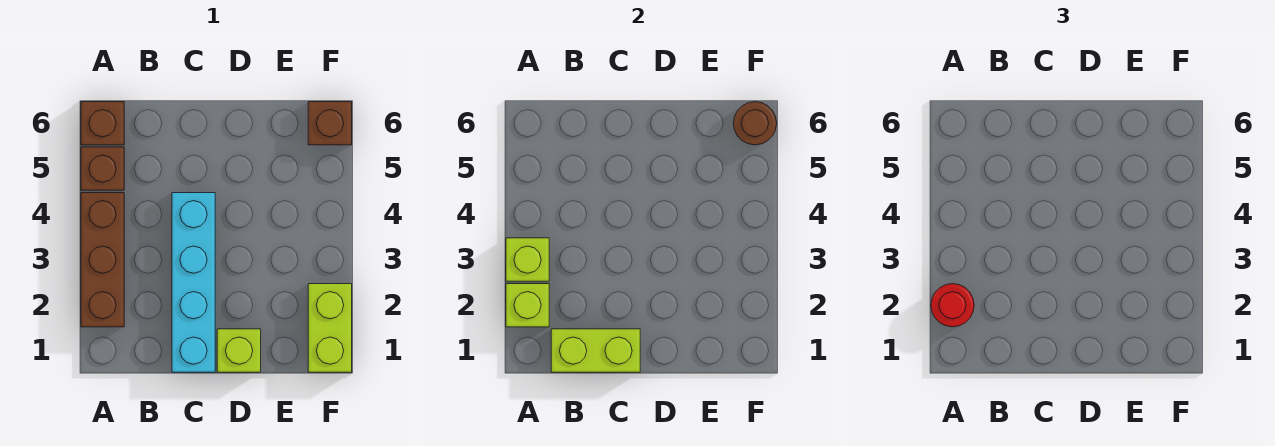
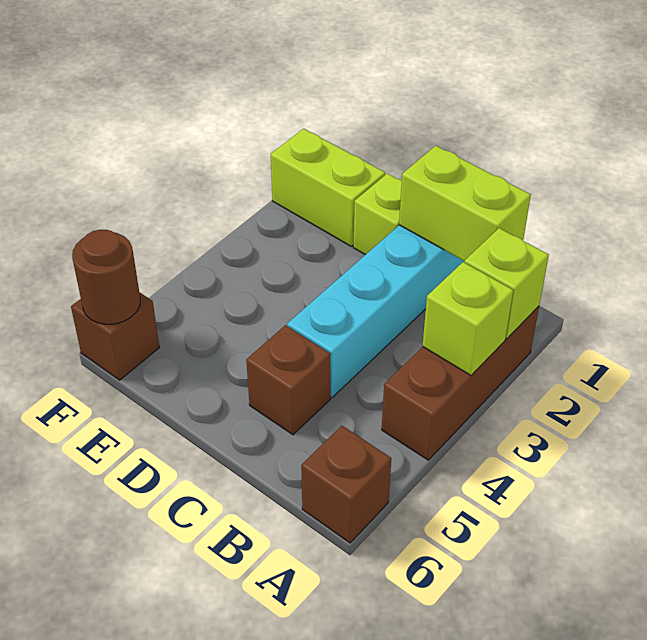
red 1x1 round brick [931,284,974,327] -> none
brown 1x1 brick [81,147,124,190] -> brown 1x1 brick moved to [246,325,331,435]
lime 1x2 brick [308,284,352,372] -> lime 1x2 brick turned to [271,129,385,246]

